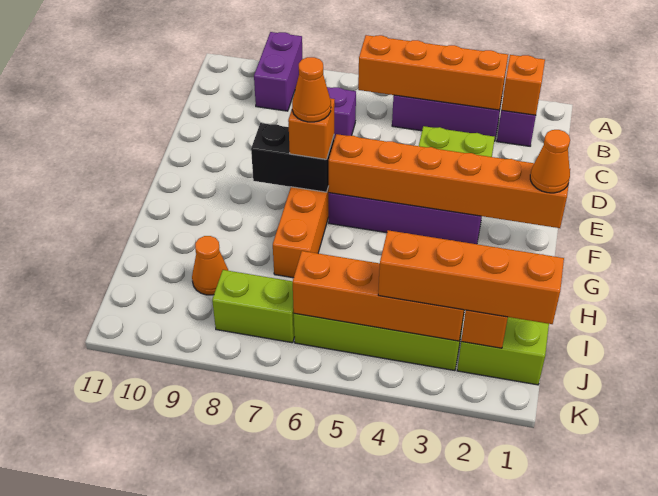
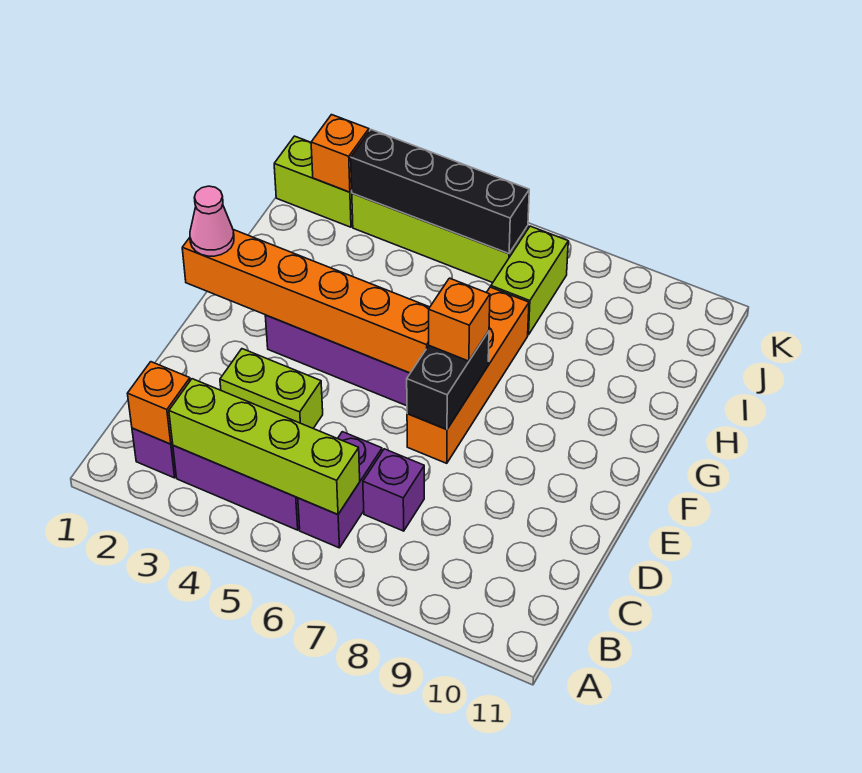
purple 1x2 brick [254,32,303,111] -> purple 1x2 brick moved to [298,432,382,548]
orange 1x4 brick [358,35,508,110] -> lime 1x4 brick [169,379,360,515]
orange 1x1 cone [530,130,570,193] -> pink 1x1 cone [190,186,234,256]
black 1x2 brick [251,123,334,192] -> black 1x2 brick turned to [407,331,489,430]
orange 1x1 cone [292,57,331,122] -> none
orange 1x1 cone [192,236,228,295] -> none
orange 1x4 brick [378,230,564,324] -> none
orange 1x4 brick [293,251,465,341] -> black 1x4 brick [351,130,529,254]
lime 1x2 brick [212,270,295,343] -> lime 1x2 brick turned to [491,226,568,335]

